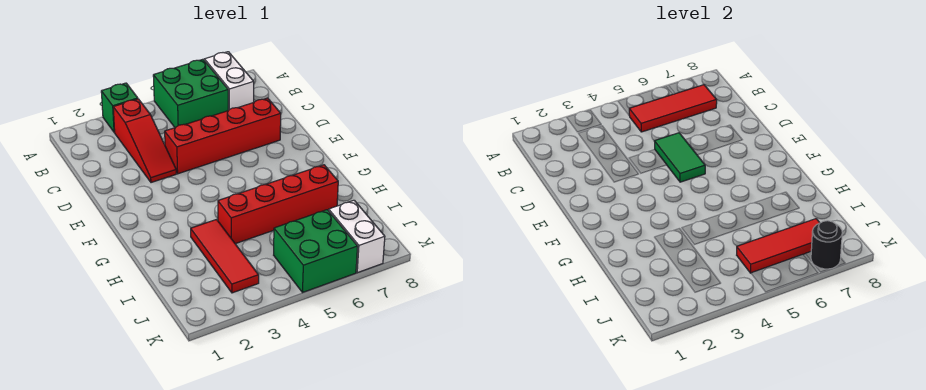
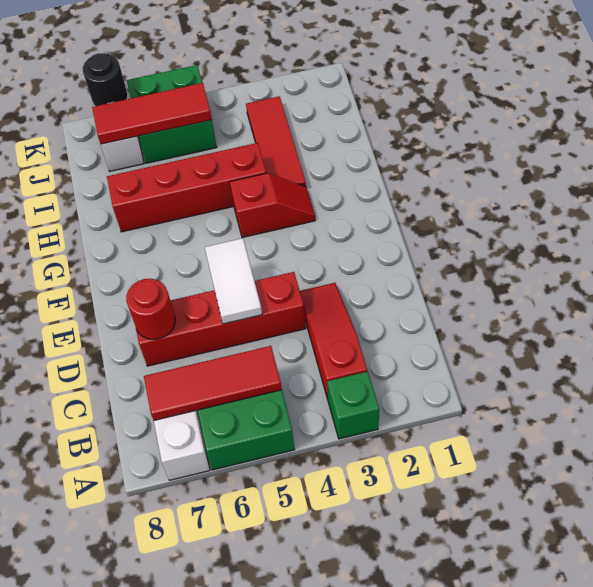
green 1x2 tile [654,133,705,182] -> white 1x2 tile [205,238,262,324]
none -> red 1x1 round brick [126,279,175,340]
none -> red 1x2 slope [230,173,315,238]

